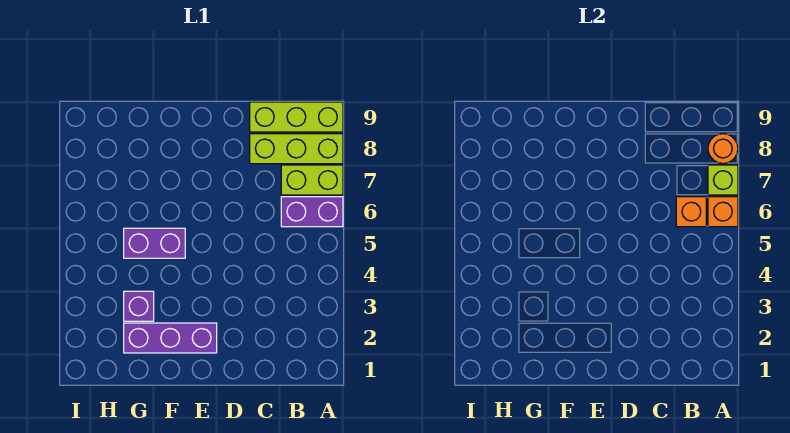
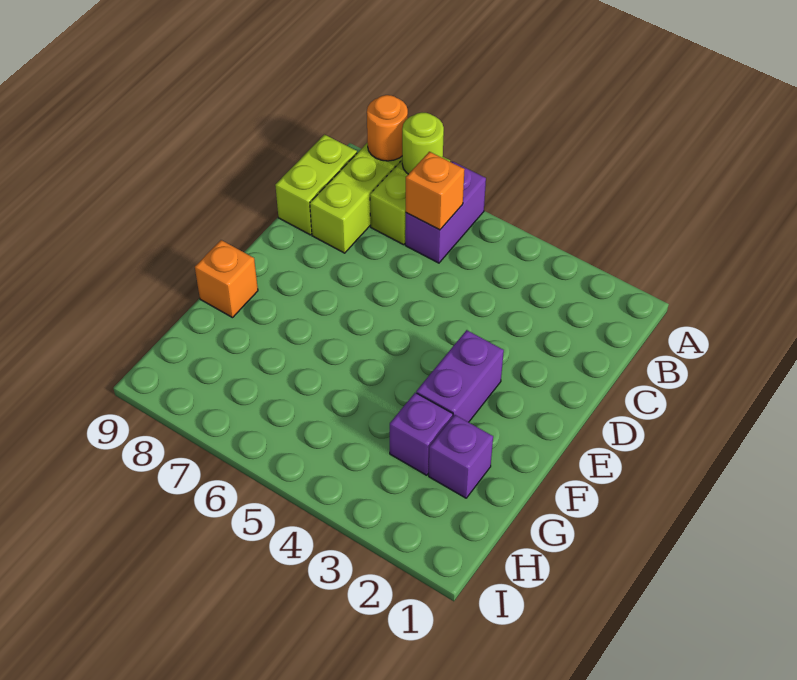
orange 1x1 brick [708,197,738,227] -> orange 1x1 brick moved to [195,240,258,318]
lime 1x1 brick [708,165,738,195] -> lime 1x1 round brick [402,113,444,174]
lime 1x3 brick [250,102,343,132] -> lime 1x2 brick [275,135,357,235]
purple 1x3 brick [124,323,217,353] -> purple 1x1 brick [429,415,493,498]
purple 1x2 brick [124,228,185,258] -> purple 1x2 brick moved to [416,330,504,422]

